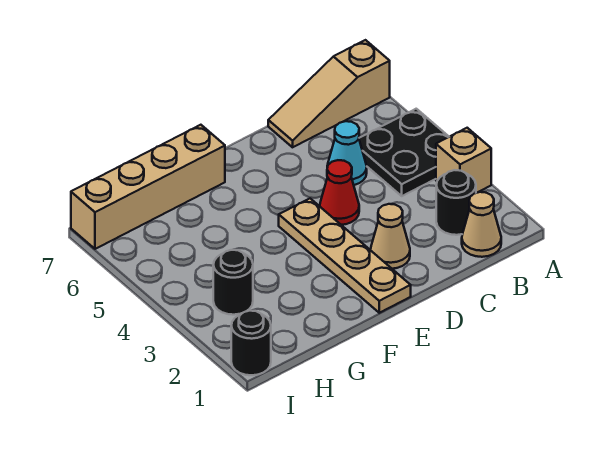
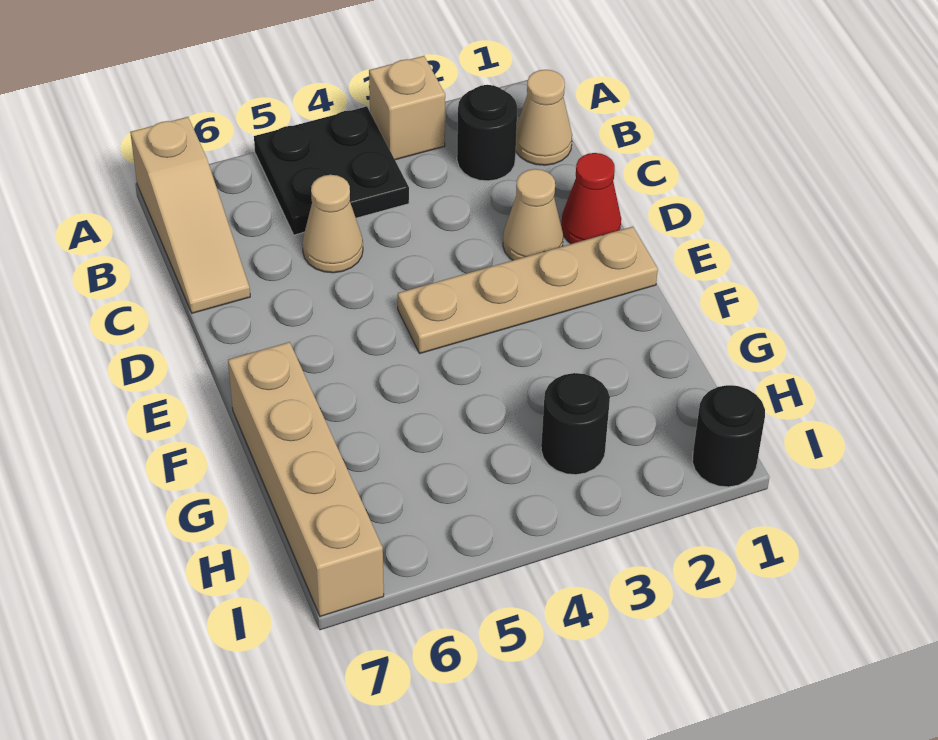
cyan 1x1 cone [327,121,367,185] -> tan 1x1 cone [302,175,363,273]
red 1x1 cone [320,160,359,225] -> red 1x1 cone moved to [561,153,621,244]

